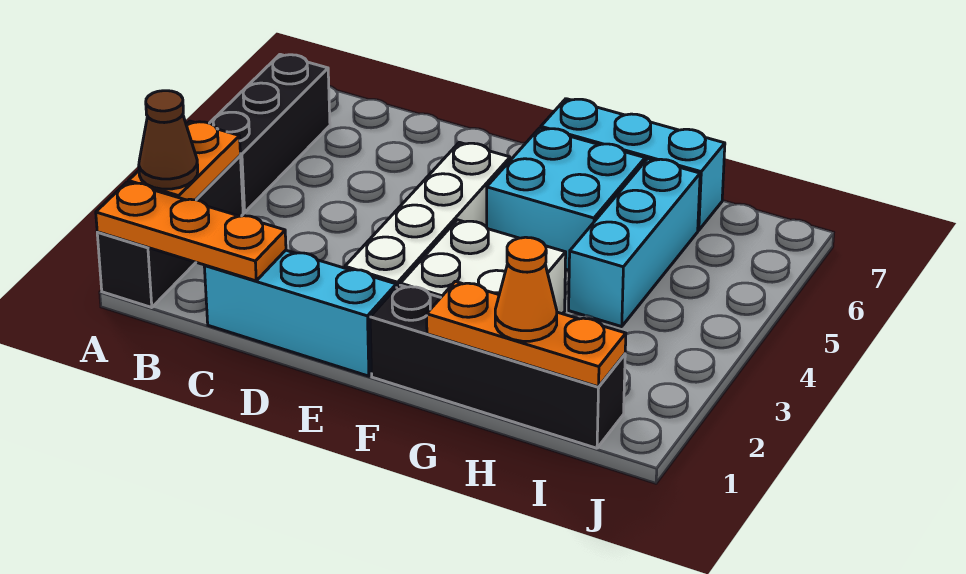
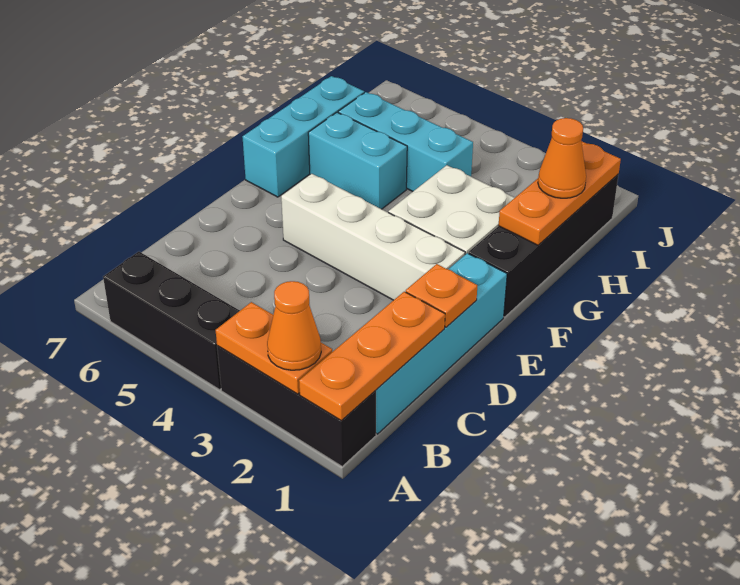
brown 1x1 cone [139,91,198,189] -> orange 1x1 cone [267,281,321,370]
cyan 1x3 brick [204,250,396,376] -> cyan 1x4 brick [376,253,507,434]
none -> orange 1x1 plate [406,264,477,327]
cyan 2x2 brick [487,128,645,270] -> cyan 1x2 brick [308,113,407,209]

